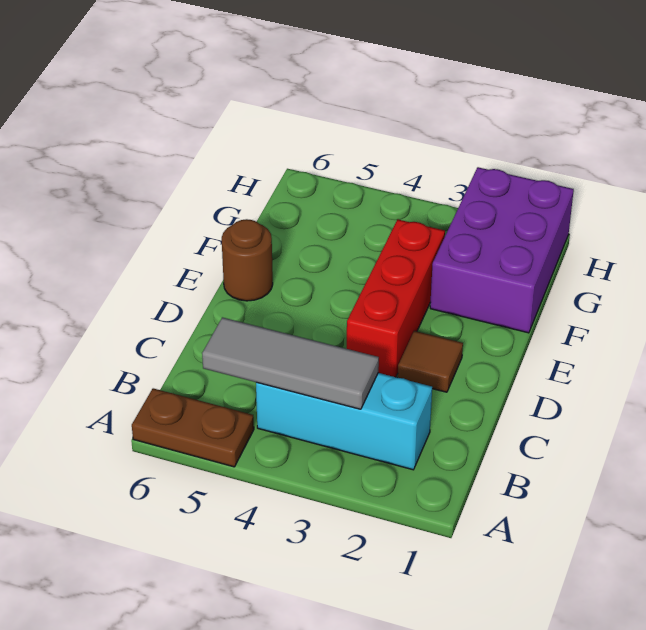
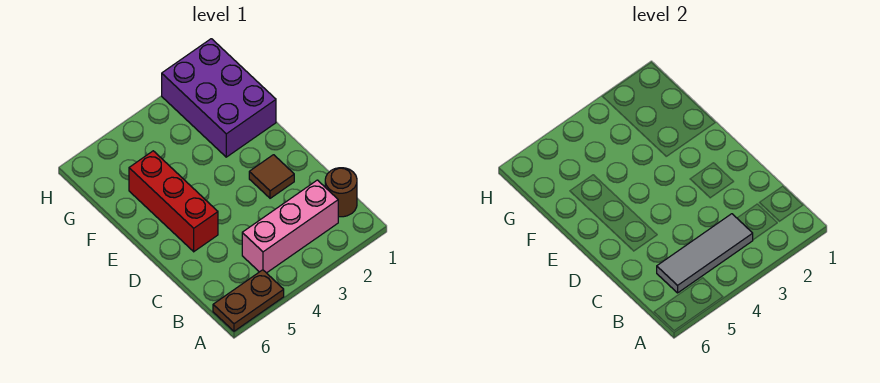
cyan 1x3 brick [256,373,432,470] -> pink 1x3 brick [242,180,338,273]
red 1x3 brick [347,220,445,377] -> red 1x3 brick moved to [129,151,218,252]
brown 1x1 round brick [222,219,273,301] -> brown 1x1 round brick moved to [325,168,357,217]

